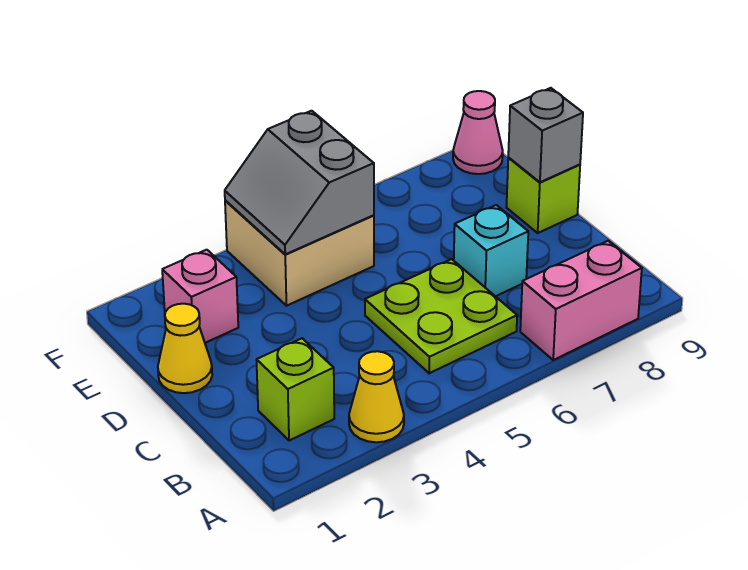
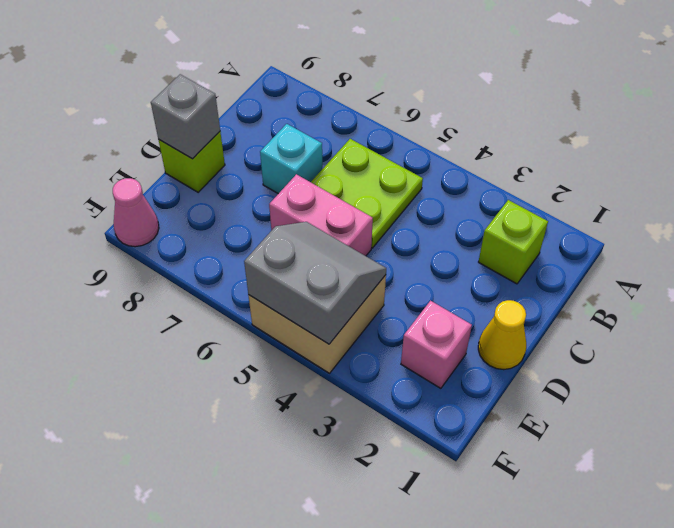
yellow 1x1 cone [349,351,404,442] -> none
pink 1x2 brick [520,241,642,360] -> pink 1x2 brick moved to [269,174,373,256]
grey 2x2 slope [225,111,374,254] -> grey 2x2 slope turned to [244,222,386,344]

